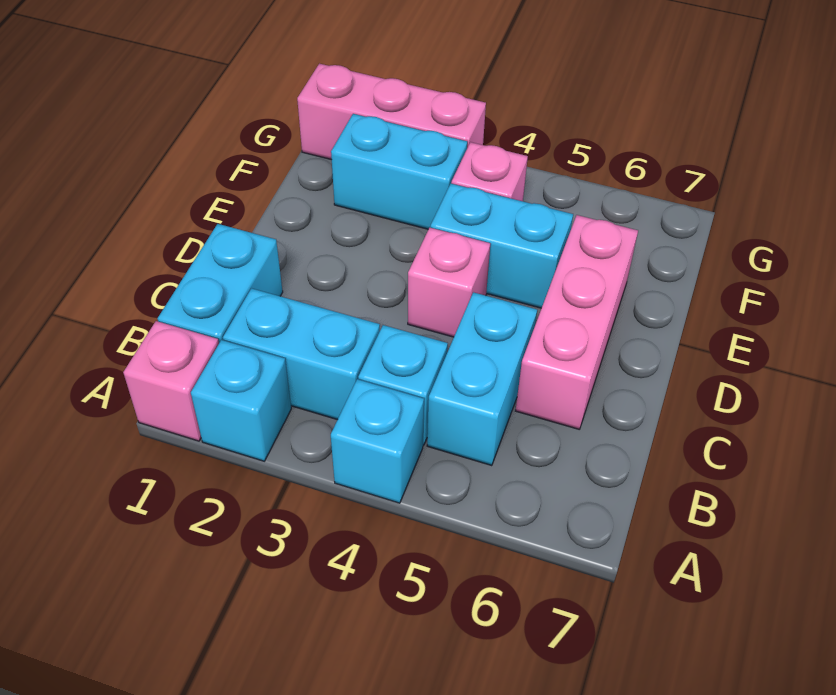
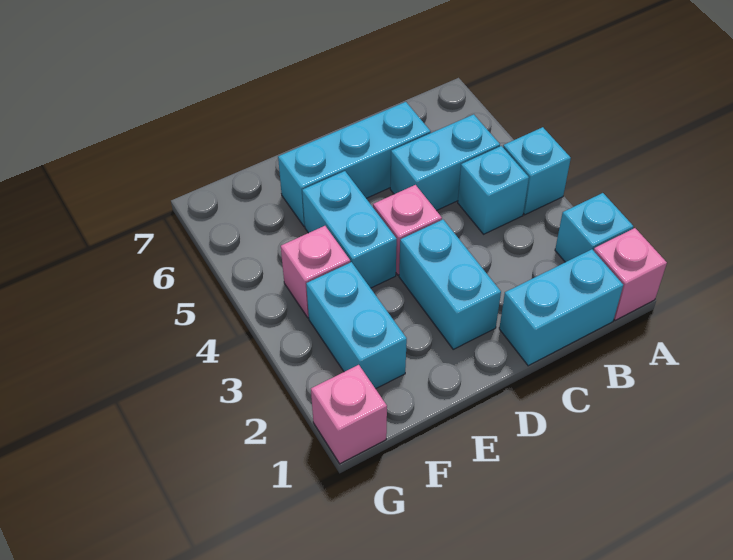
cyan 1x2 brick [223,288,380,420] -> cyan 1x2 brick moved to [399,220,501,349]
pink 1x3 brick [516,215,638,429] -> cyan 1x3 brick [278,102,431,226]
pink 1x3 brick [297,64,486,160] -> pink 1x1 brick [311,365,387,464]

